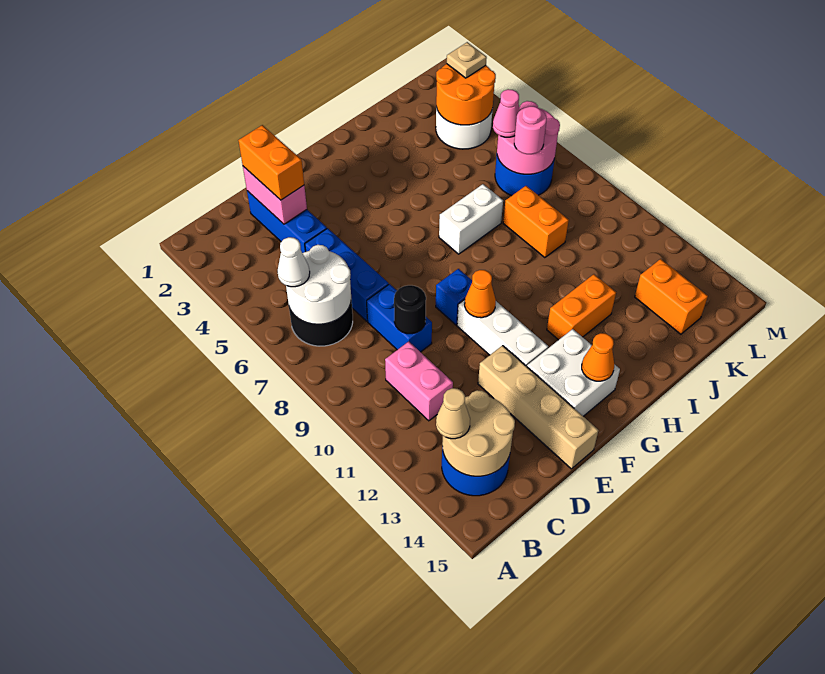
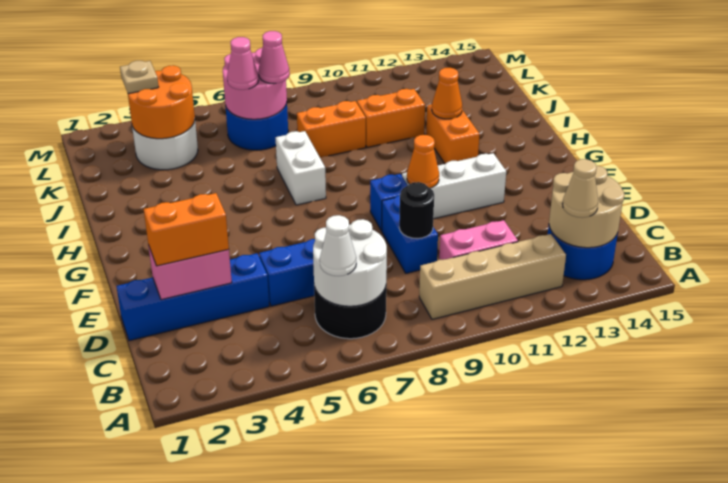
blue 1x3 brick [247,191,327,253] -> blue 1x4 brick [116,253,269,341]
blue 1x2 brick [367,284,432,352] -> blue 1x2 brick turned to [382,195,438,273]
tan 1x4 brick [478,346,598,469] -> tan 1x4 brick moved to [419,234,566,319]
white 2x2 brick [527,329,620,416] -> none
orange 1x1 cone [582,333,614,381] -> orange 1x1 cone moved to [432,68,462,119]
pink 1x1 round brick [514,106,547,154] -> pink 1x1 cone [258,31,290,84]
orange 1x2 brick [635,259,708,334] -> orange 1x2 brick moved to [357,89,425,147]

